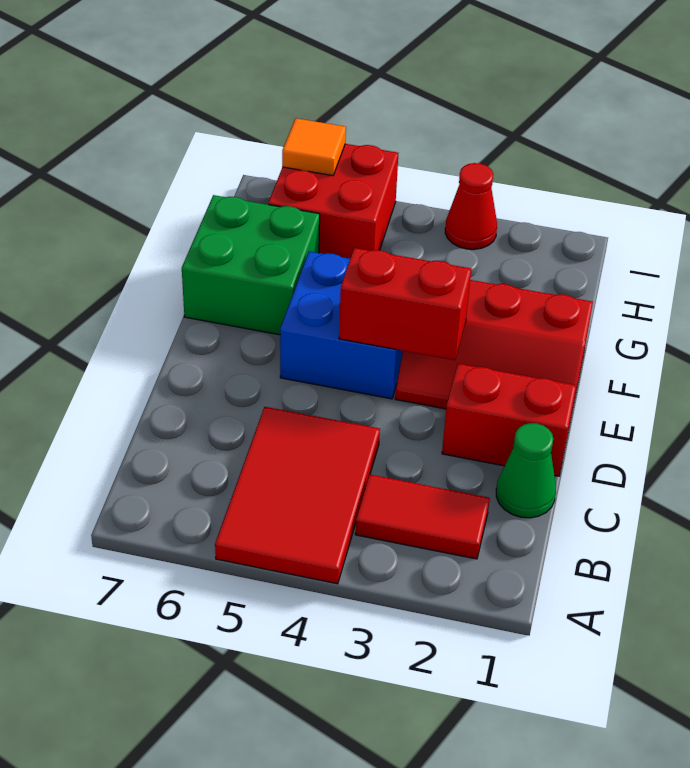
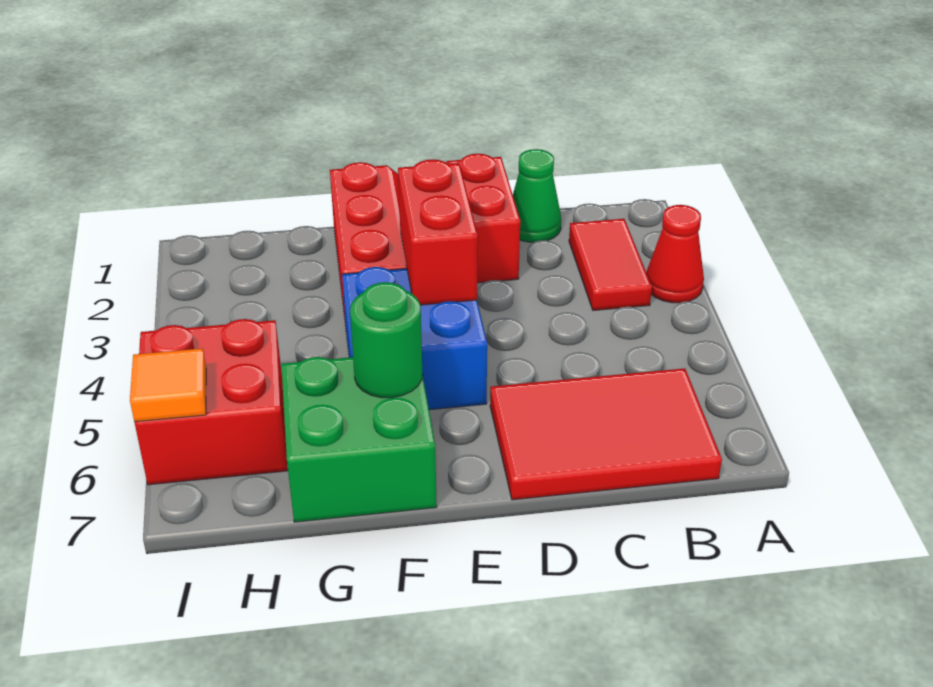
red 2x3 tile [215,407,380,584] -> red 2x3 tile moved to [490,368,722,500]
none -> green 1x1 round brick [350,282,422,398]
red 1x1 cone [445,163,497,249] -> red 1x1 cone moved to [646,205,704,303]

